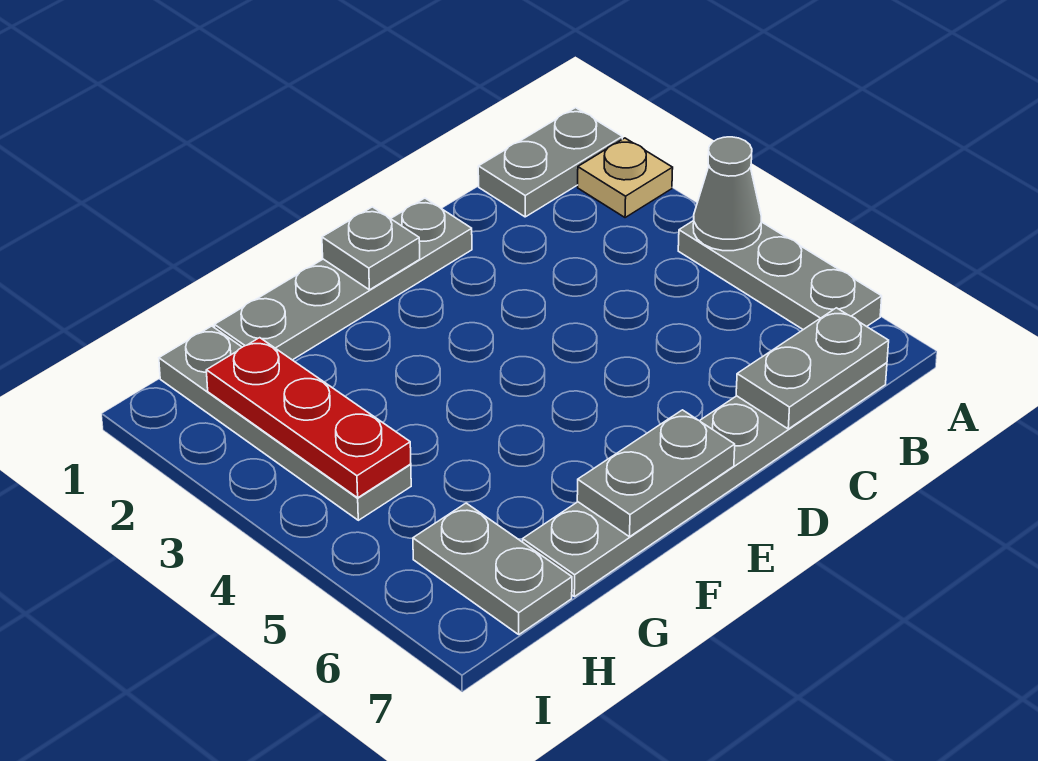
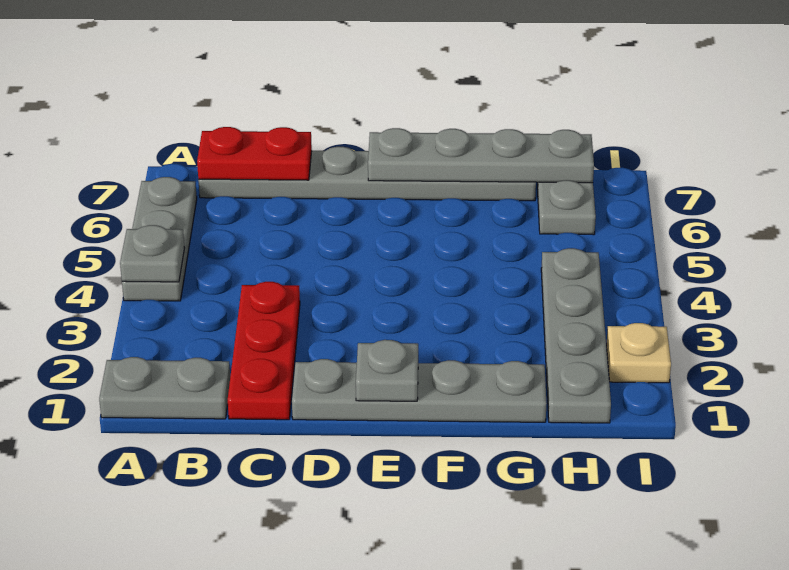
tan 1x1 plate [578,138,673,218] -> tan 1x1 plate moved to [606,323,671,383]
grey 1x1 cone [693,137,761,251] -> grey 1x1 plate [120,225,185,282]
grey 1x2 plate [736,308,889,429] -> red 1x2 plate [197,127,312,180]
grey 1x2 plate [577,410,735,537] -> grey 1x4 plate [368,128,594,183]
red 1x3 plate [206,338,411,498] -> red 1x3 plate moved to [228,282,300,420]

